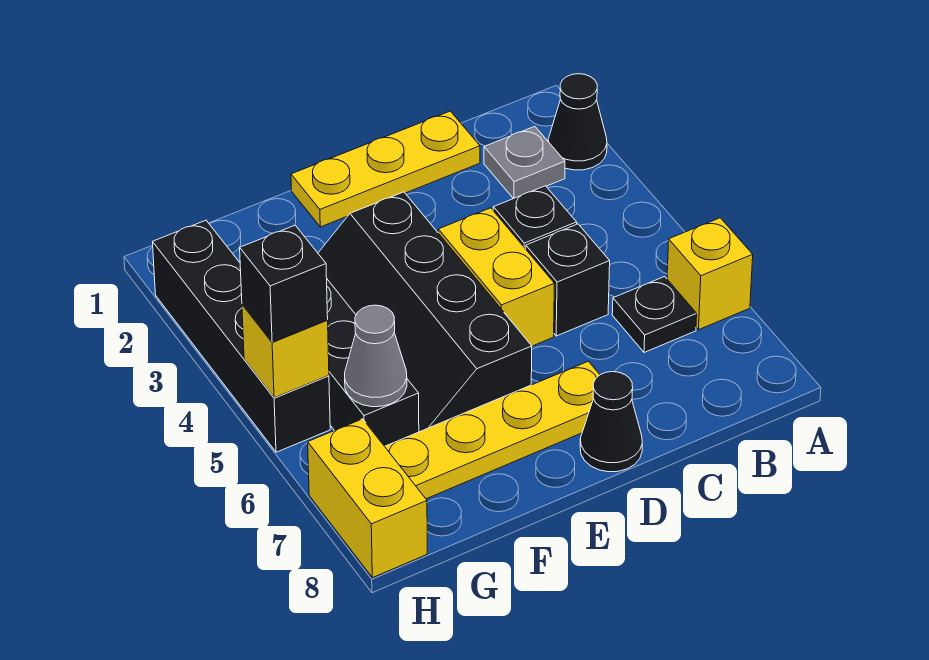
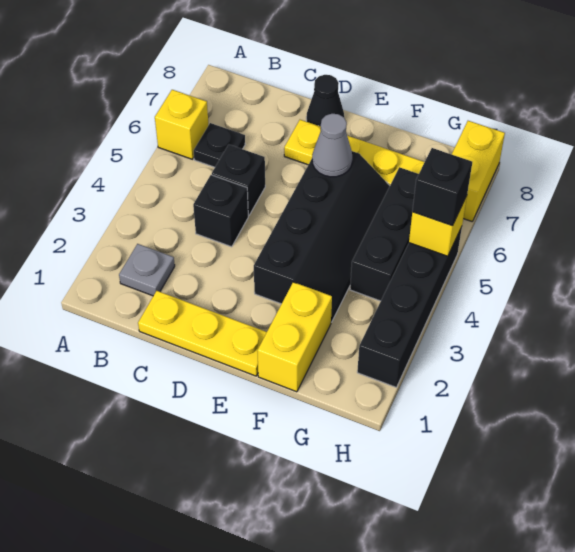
black 1x1 cone [548,74,607,170] -> none
yellow 1x2 brick [438,208,554,346] -> yellow 1x2 brick moved to [257,282,332,392]
grey 1x1 cone [345,305,407,407] -> grey 1x1 cone moved to [312,114,352,177]

